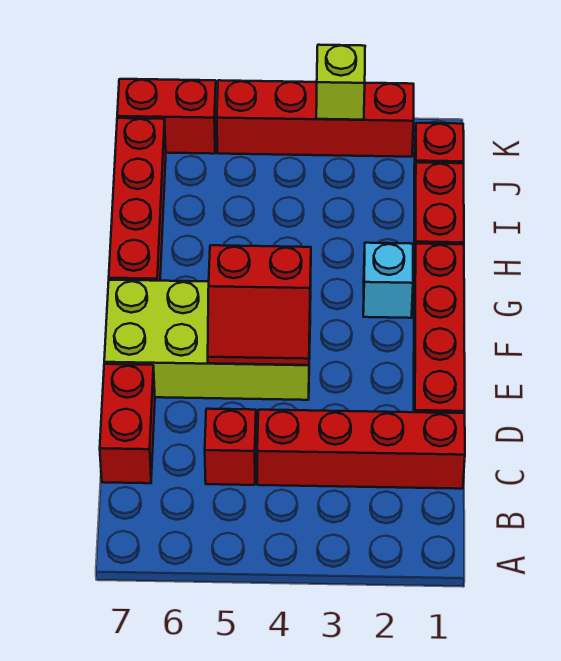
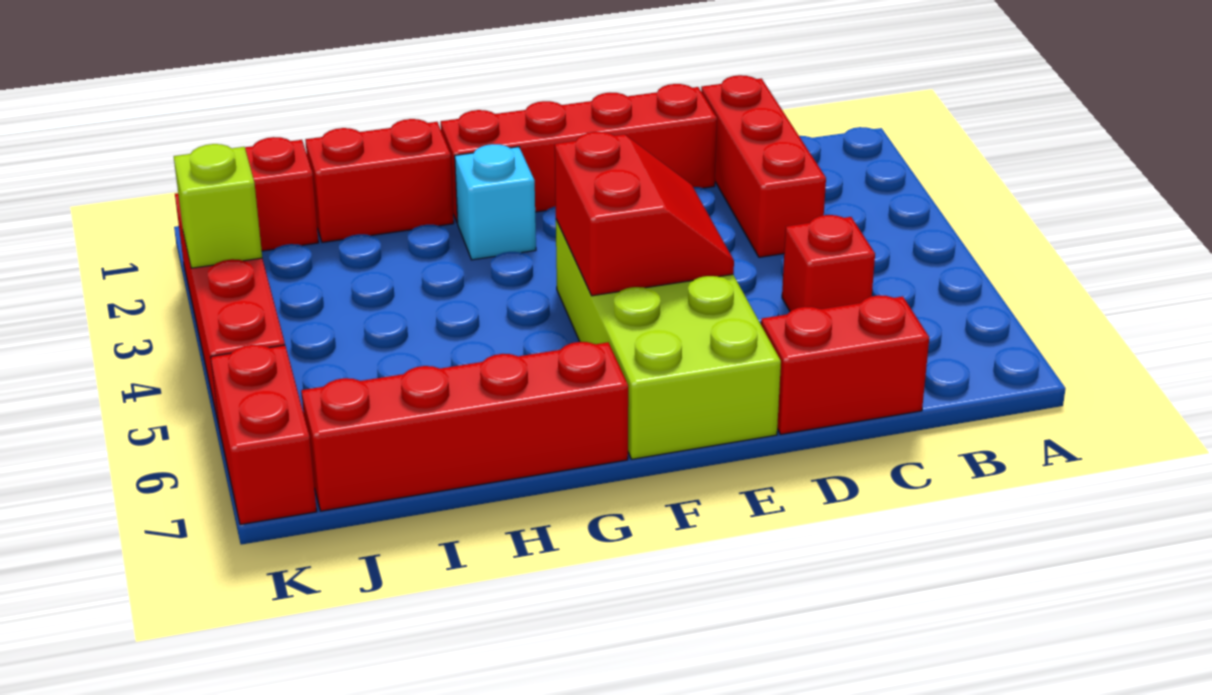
red 1x4 brick [257,410,465,489] -> red 1x3 brick [701,75,826,257]

